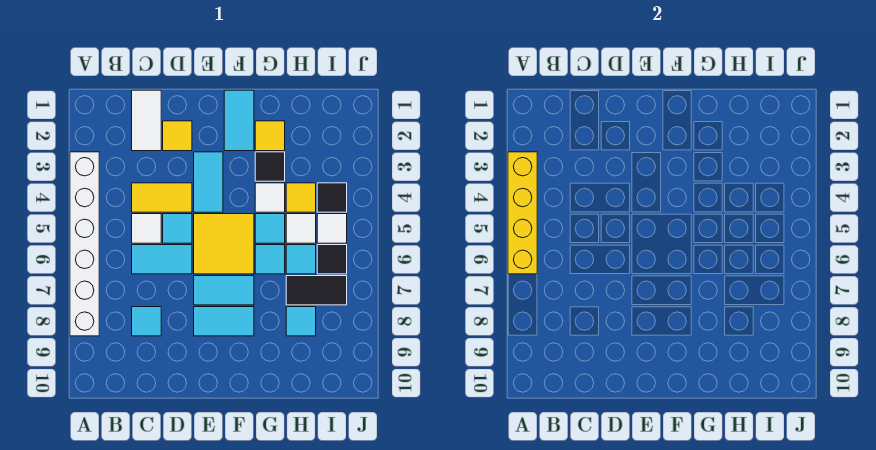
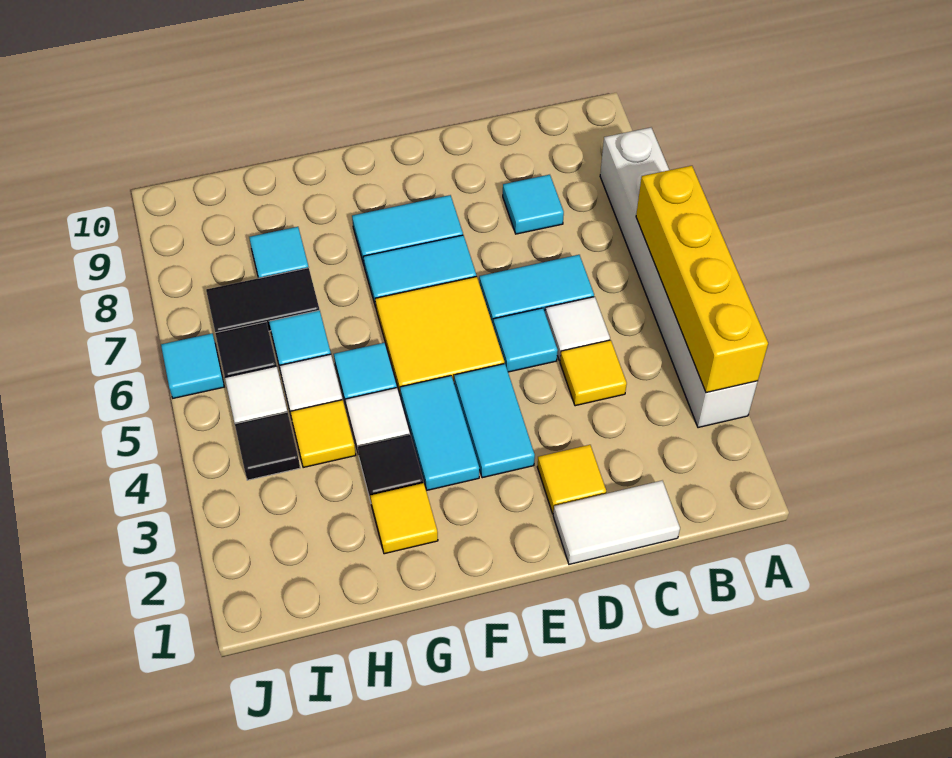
white 1x2 tile [132,90,161,151] -> white 1x2 tile turned to [553,481,680,564]
yellow 1x2 tile [132,183,192,212] -> yellow 1x1 tile [560,340,627,406]
cyan 1x2 tile [224,90,254,151] -> cyan 1x2 tile moved to [400,376,479,490]
cyan 1x1 tile [255,245,285,274] -> cyan 1x1 tile moved to [161,333,224,398]

